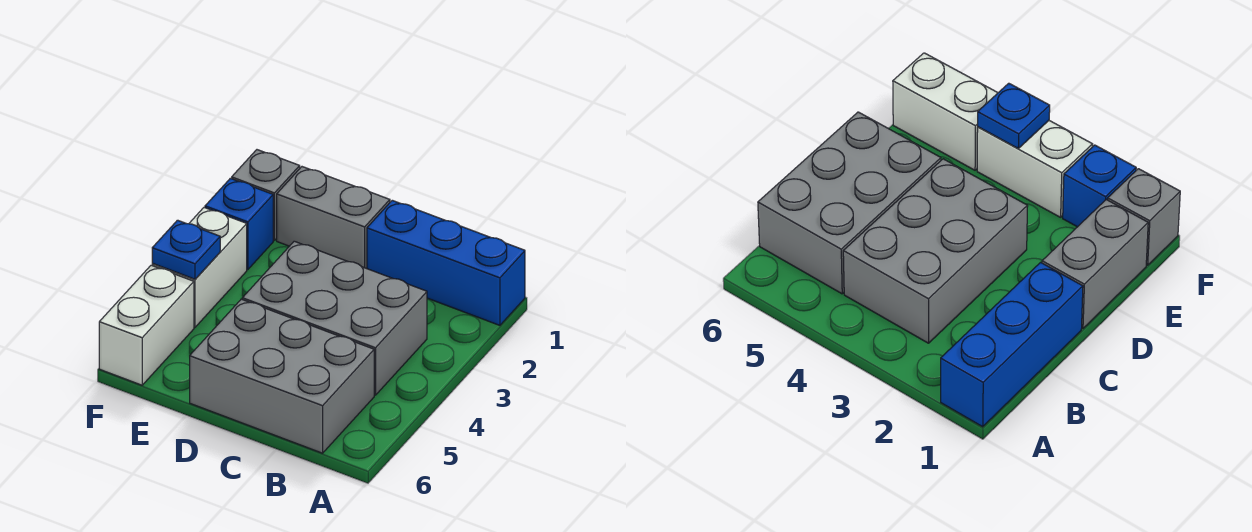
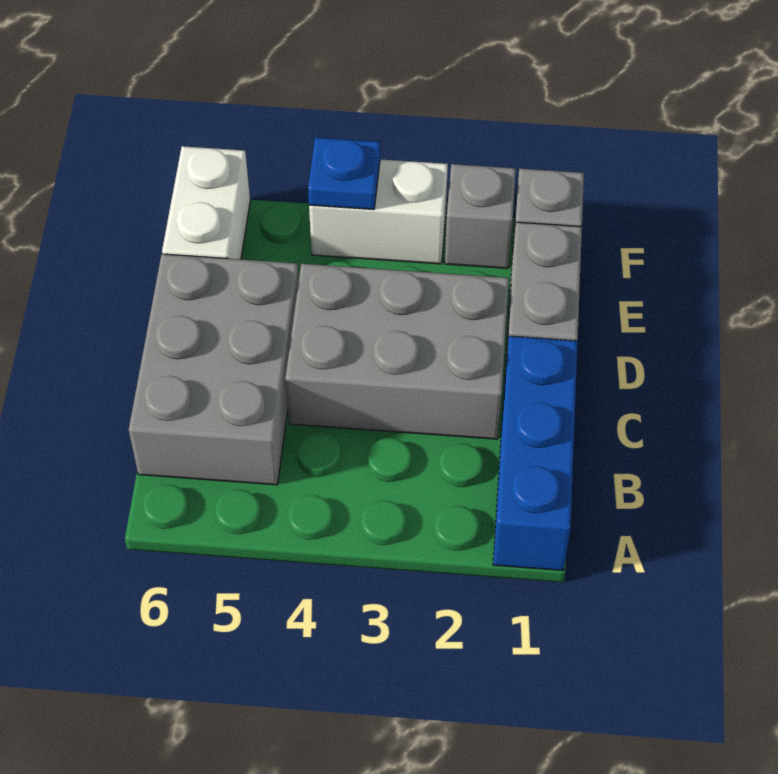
grey 2x3 brick [242,241,427,395] -> grey 2x3 brick turned to [285,264,509,439]
blue 1x1 brick [205,178,273,269] -> grey 1x1 brick [445,164,516,268]
white 1x2 brick [99,265,194,385] -> white 1x2 brick turned to [162,146,250,259]

